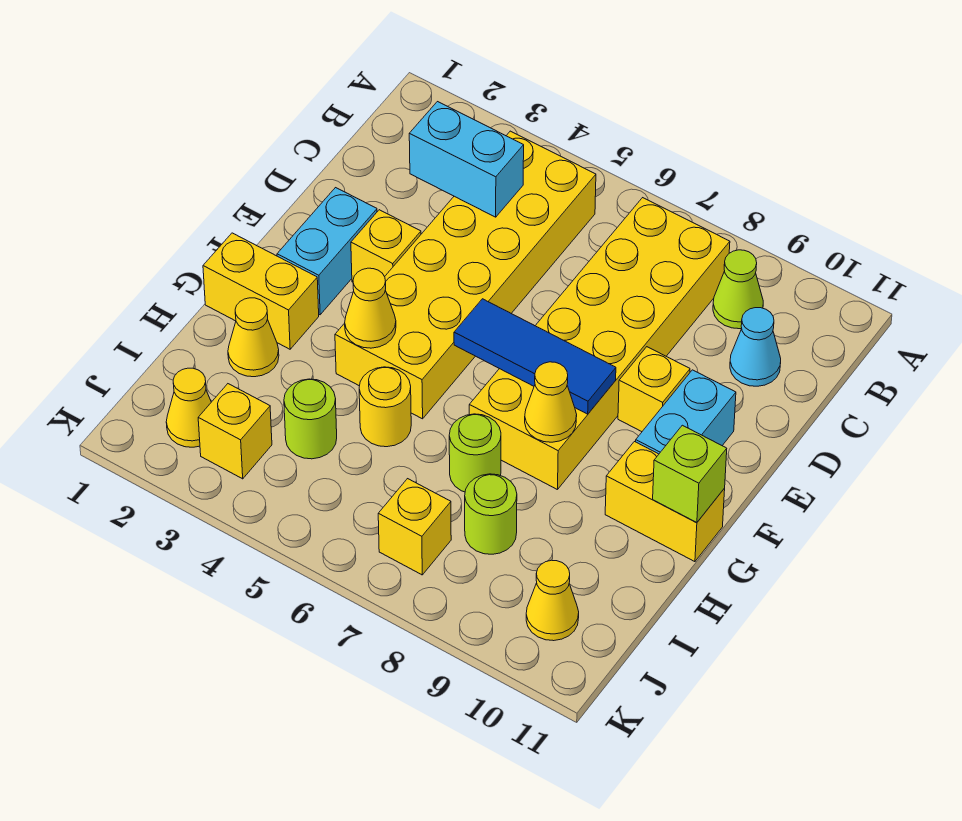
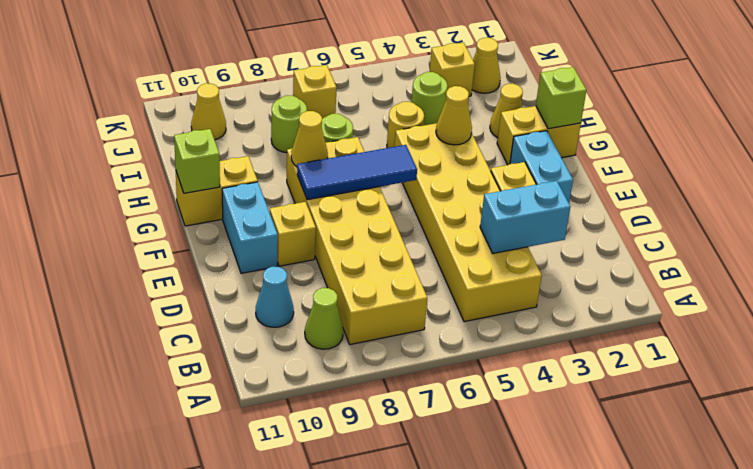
none -> lime 1x1 brick [536,67,586,129]

